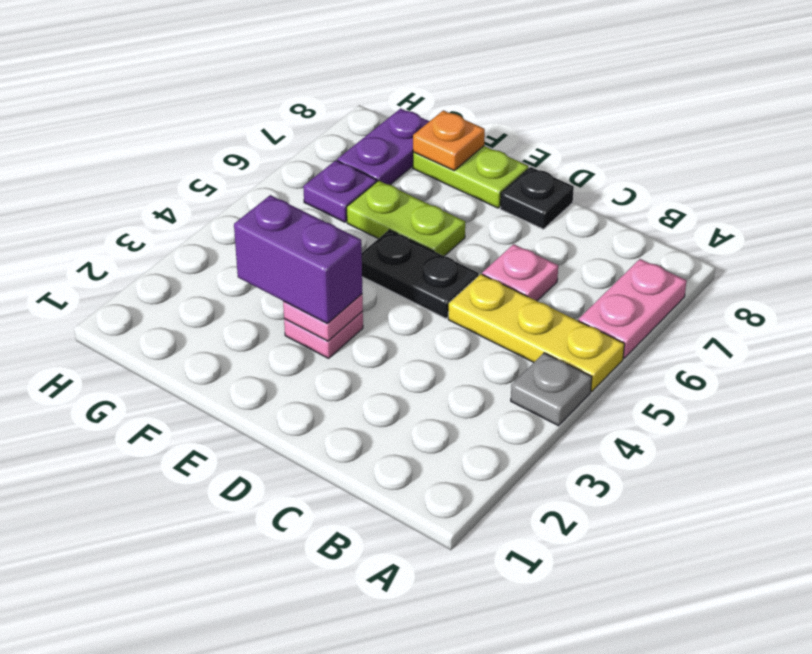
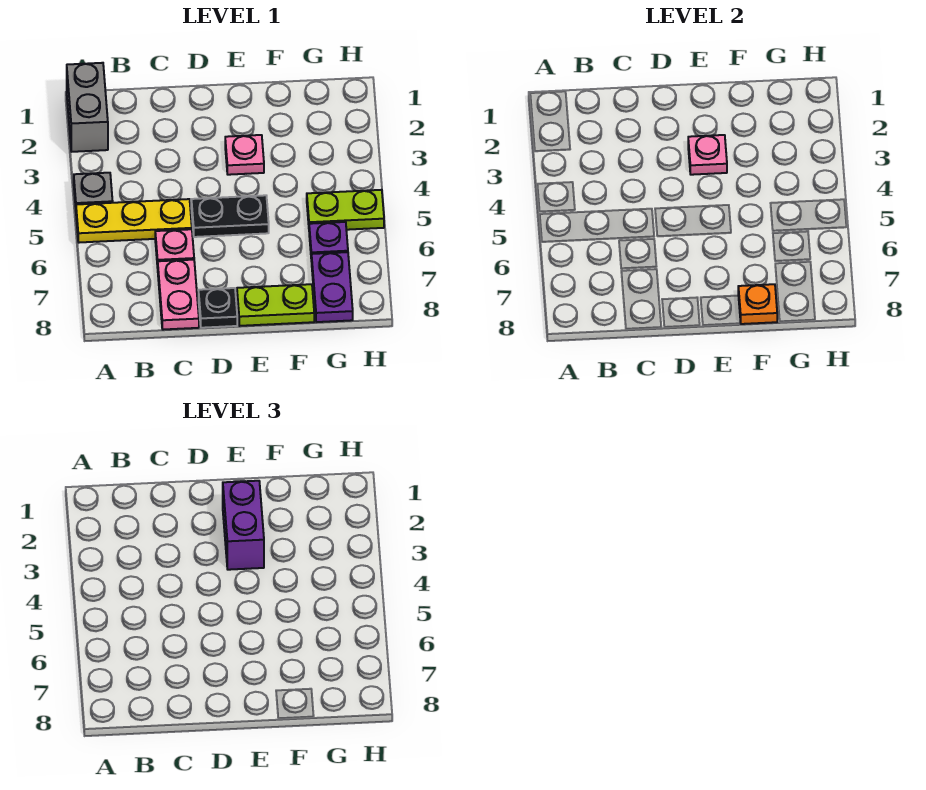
none -> grey 1x2 brick [67,63,108,152]
pink 1x2 plate [578,259,686,358] -> pink 1x2 plate moved to [158,260,199,330]
purple 1x2 brick [234,195,362,323] -> purple 1x2 brick turned to [223,481,264,570]
lime 1x2 plate [347,181,465,256] -> lime 1x2 plate moved to [307,190,384,230]

